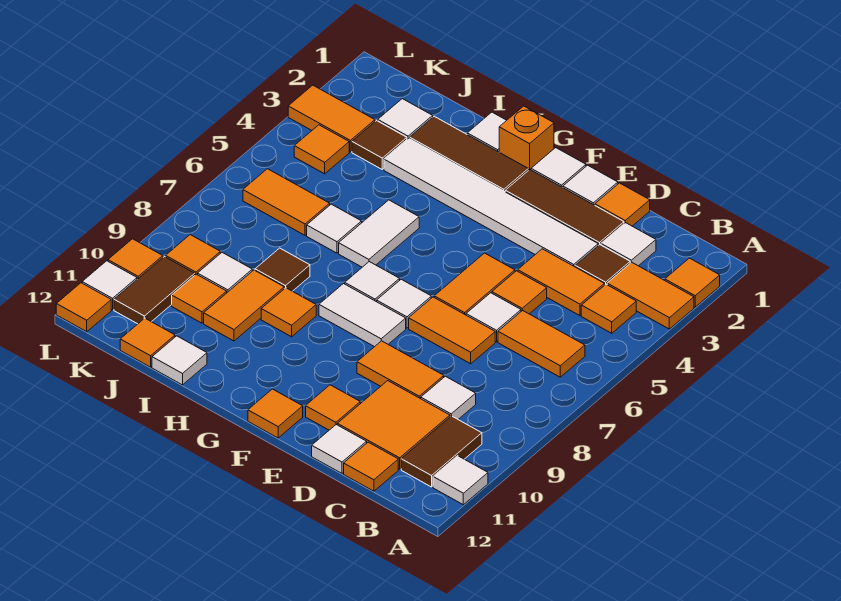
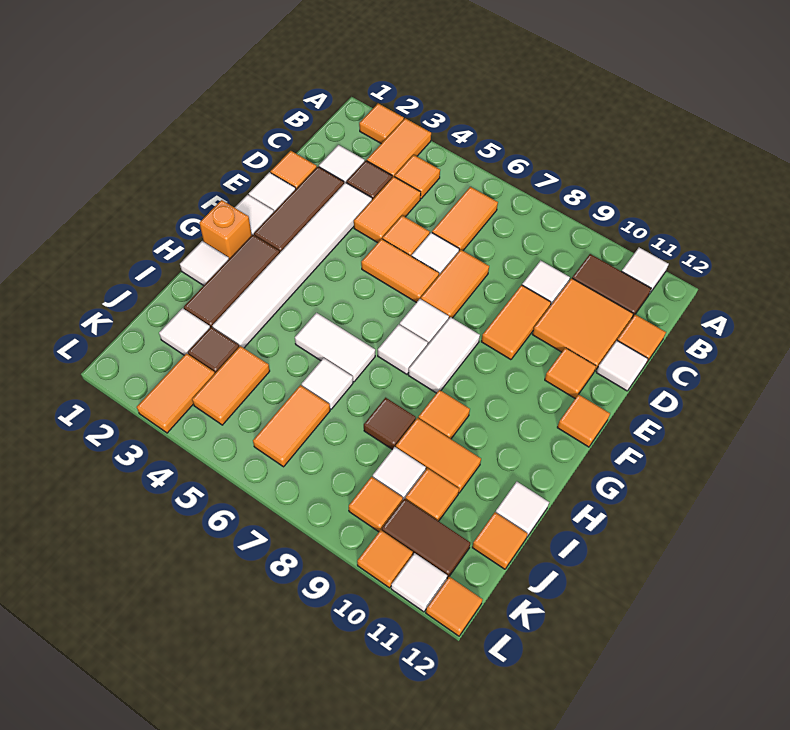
orange 1x1 tile [294,125,349,174] -> orange 1x2 tile [192,346,270,425]

